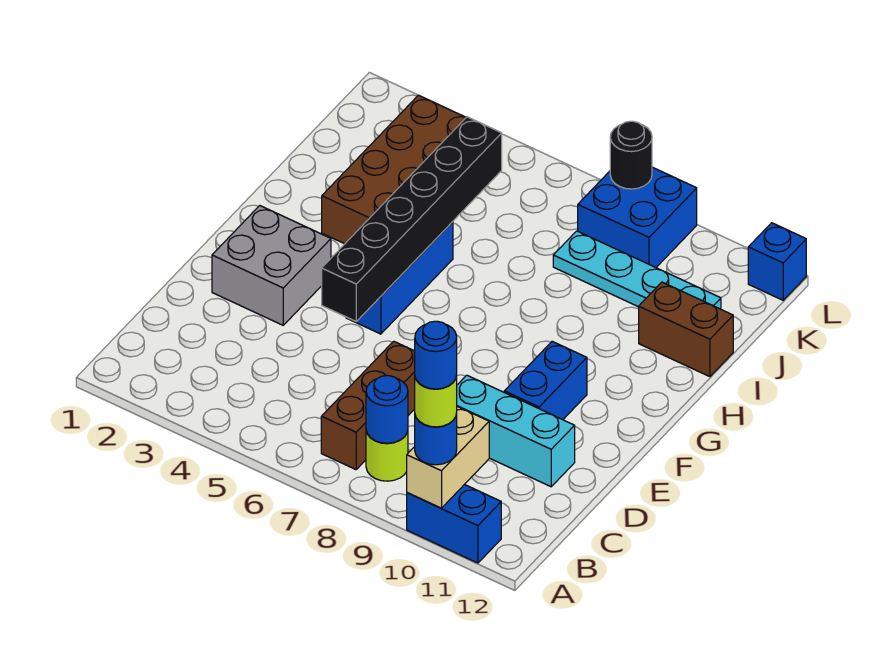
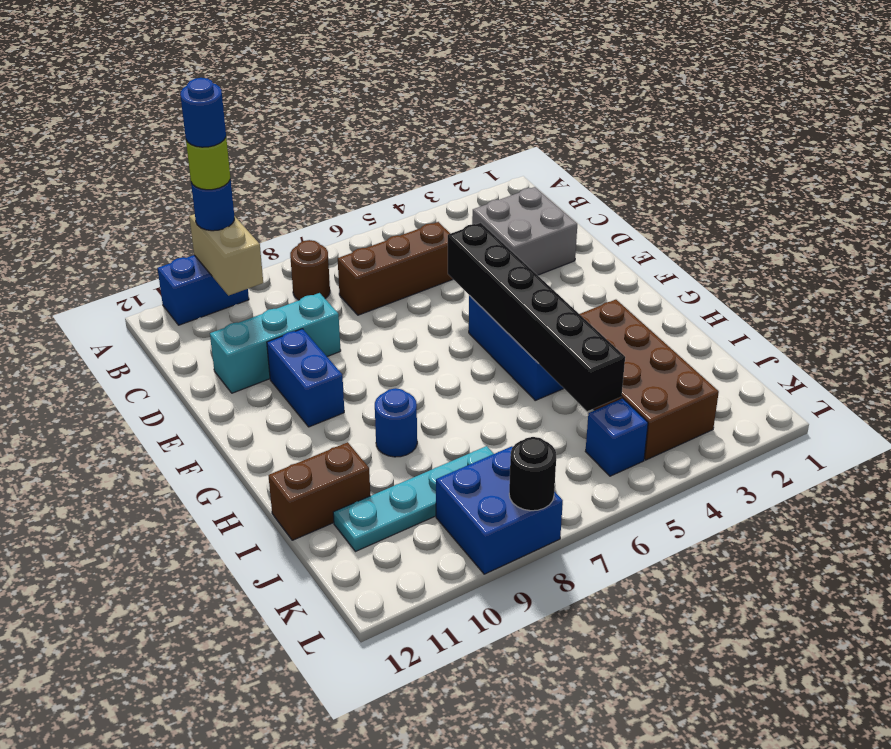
brown 1x3 brick [321,341,415,470] -> brown 1x3 brick turned to [338,222,453,315]
lime 1x1 round brick [366,431,408,481] -> brown 1x1 round brick [290,240,330,300]
blue 1x1 round brick [366,375,408,443] -> blue 1x1 round brick moved to [375,388,417,457]
grey 2x2 brick [212,206,331,325] -> grey 2x2 brick moved to [472,187,577,275]
blue 1x1 brick [748,223,806,300] -> blue 1x1 brick moved to [585,398,648,476]

